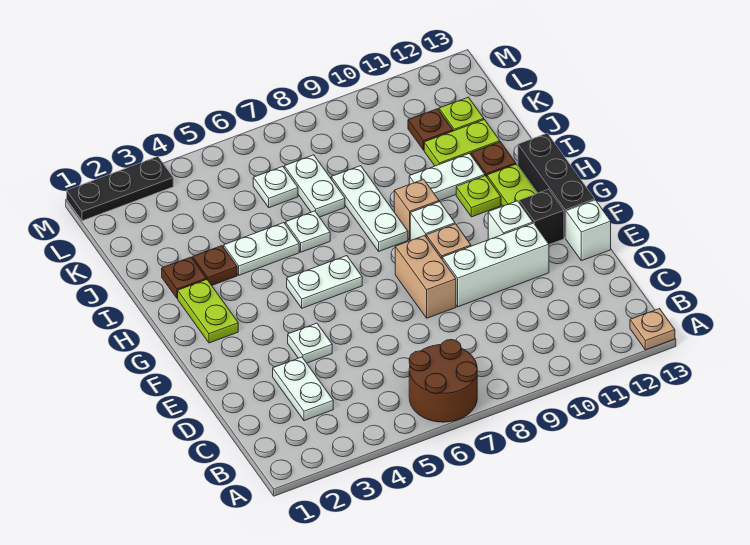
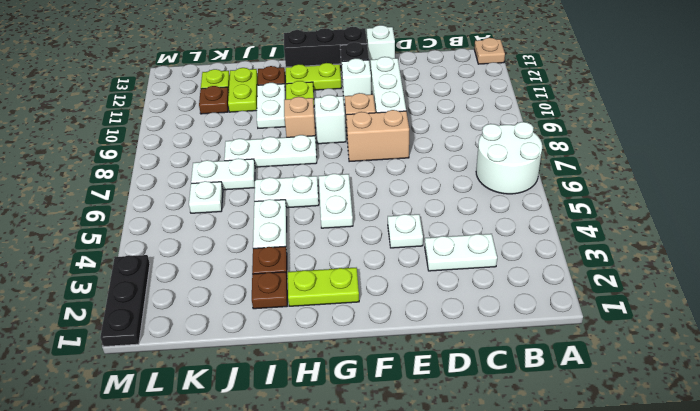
brown 2x2 round brick [409,339,477,422] -> white 2x2 round brick [476,122,542,194]
white 1x1 plate [285,211,330,252] -> white 1x2 plate [254,175,319,208]

